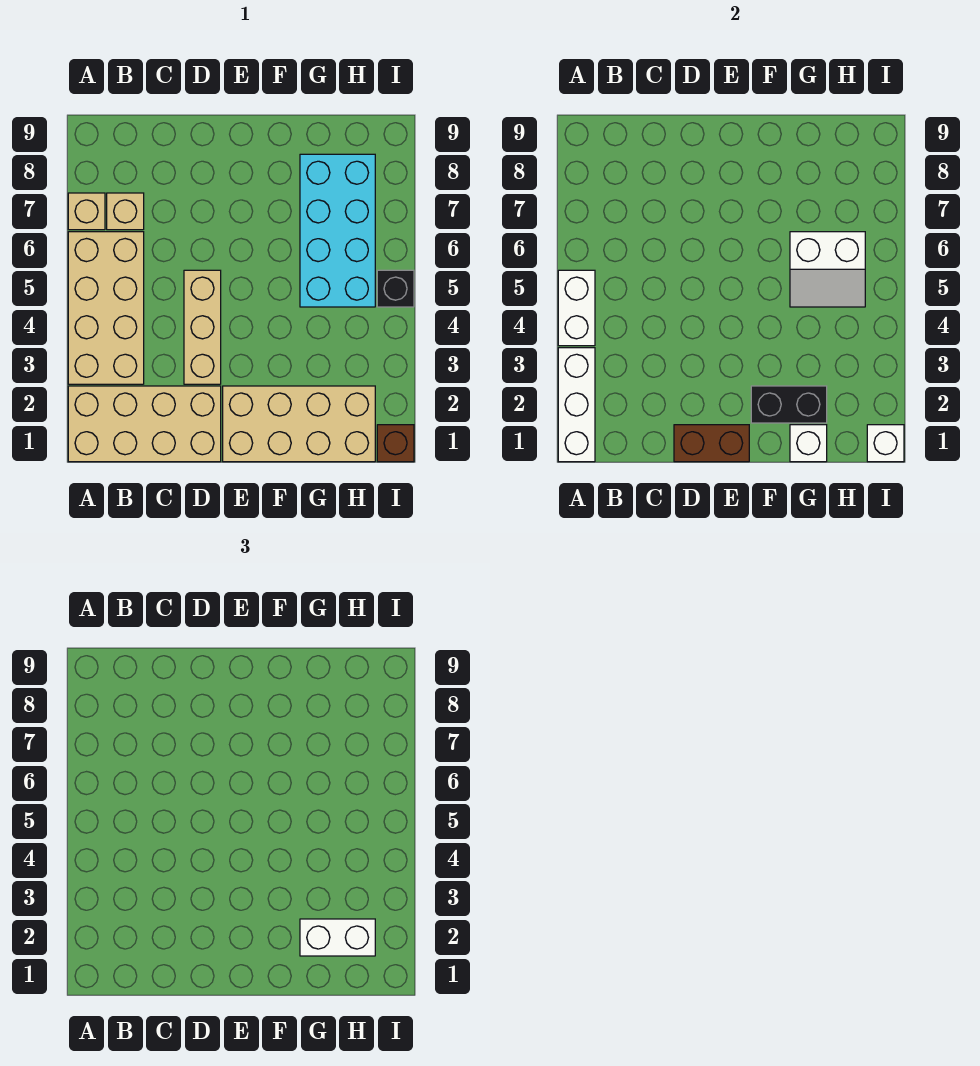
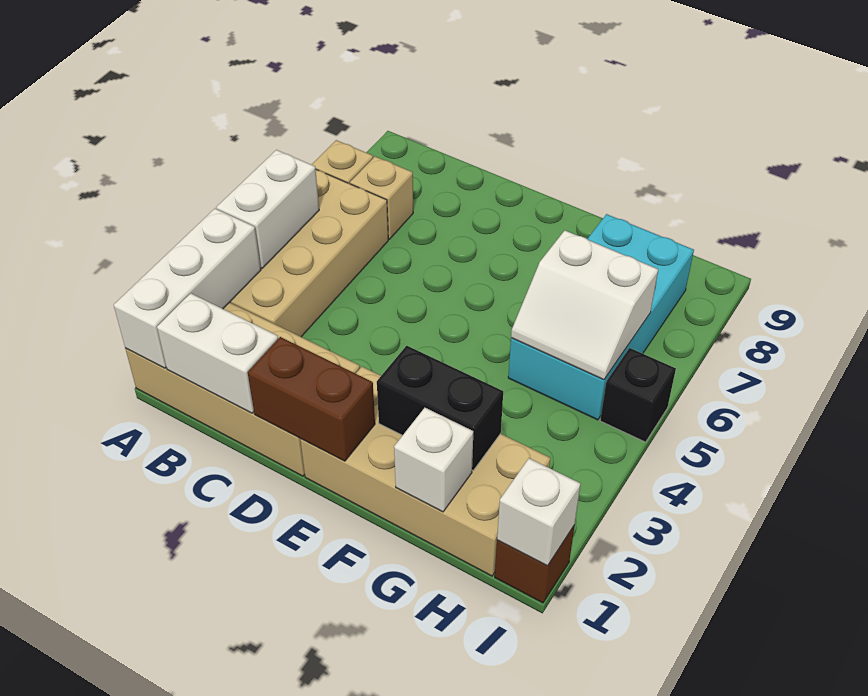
tan 1x3 brick [184,270,221,384] -> none
white 1x2 brick [300,919,375,956] -> white 1x2 brick moved to [157,293,278,413]

